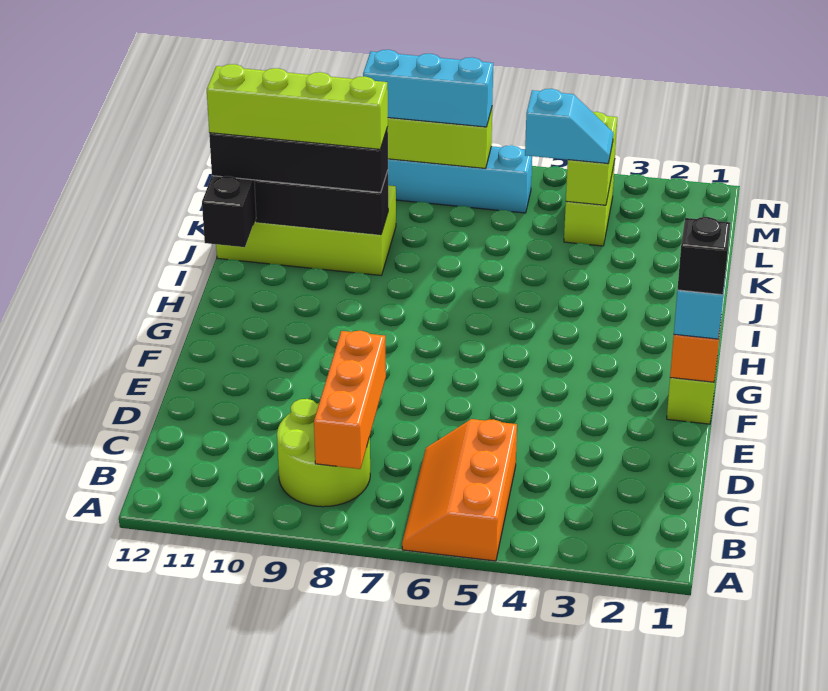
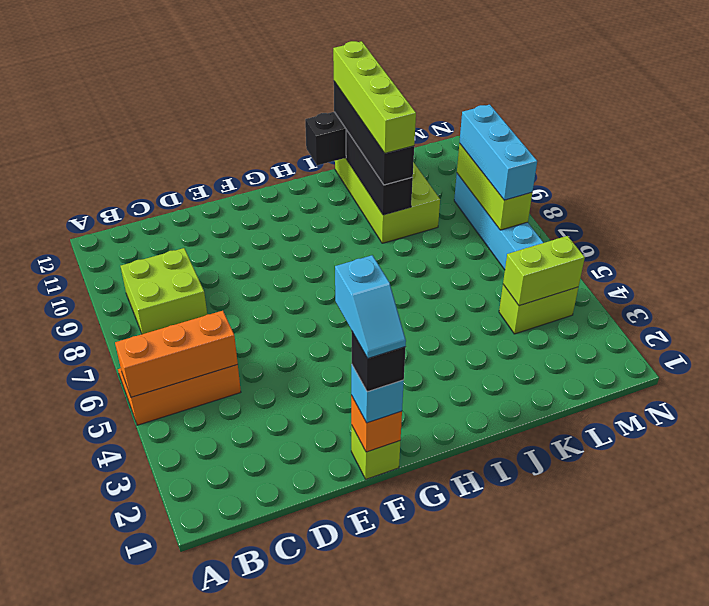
lime 2x2 round brick [277,399,370,507] -> lime 2x2 brick [121,248,207,334]
orange 1x3 brick [314,331,386,469] -> orange 1x3 brick moved to [115,311,238,397]
cyan 1x2 slope [525,89,613,164] -> cyan 1x2 slope moved to [335,255,406,358]

